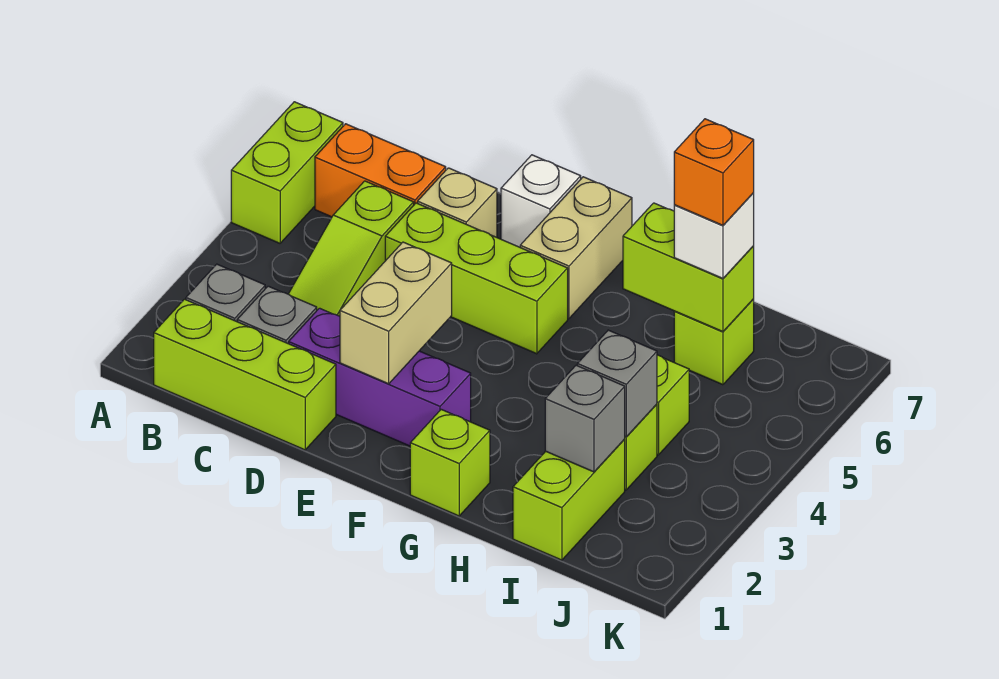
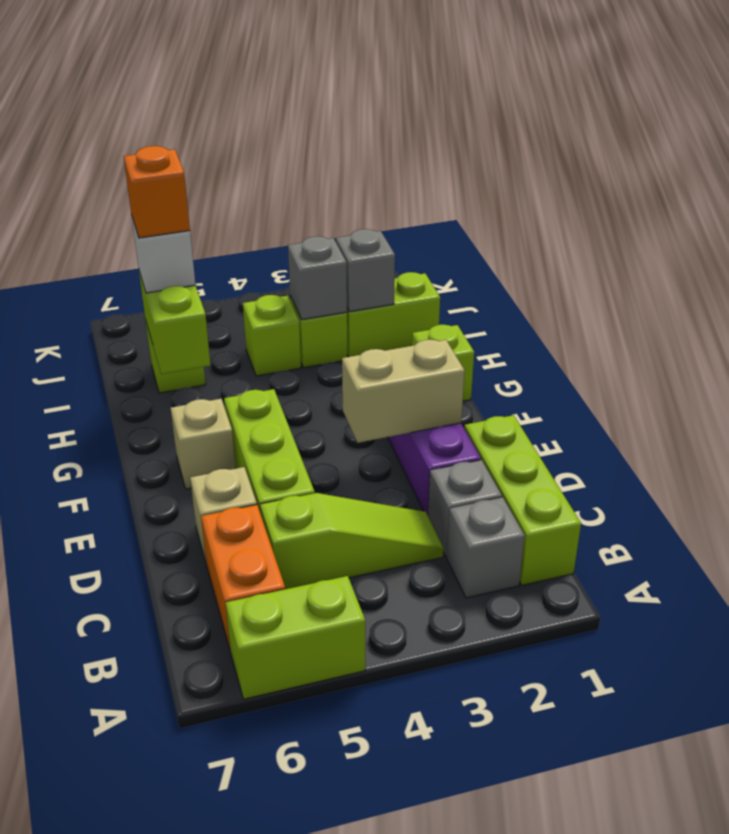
white 1x1 brick [501,155,581,247] -> none
tan 1x2 brick [520,177,632,319] -> tan 1x1 brick [171,399,235,489]

